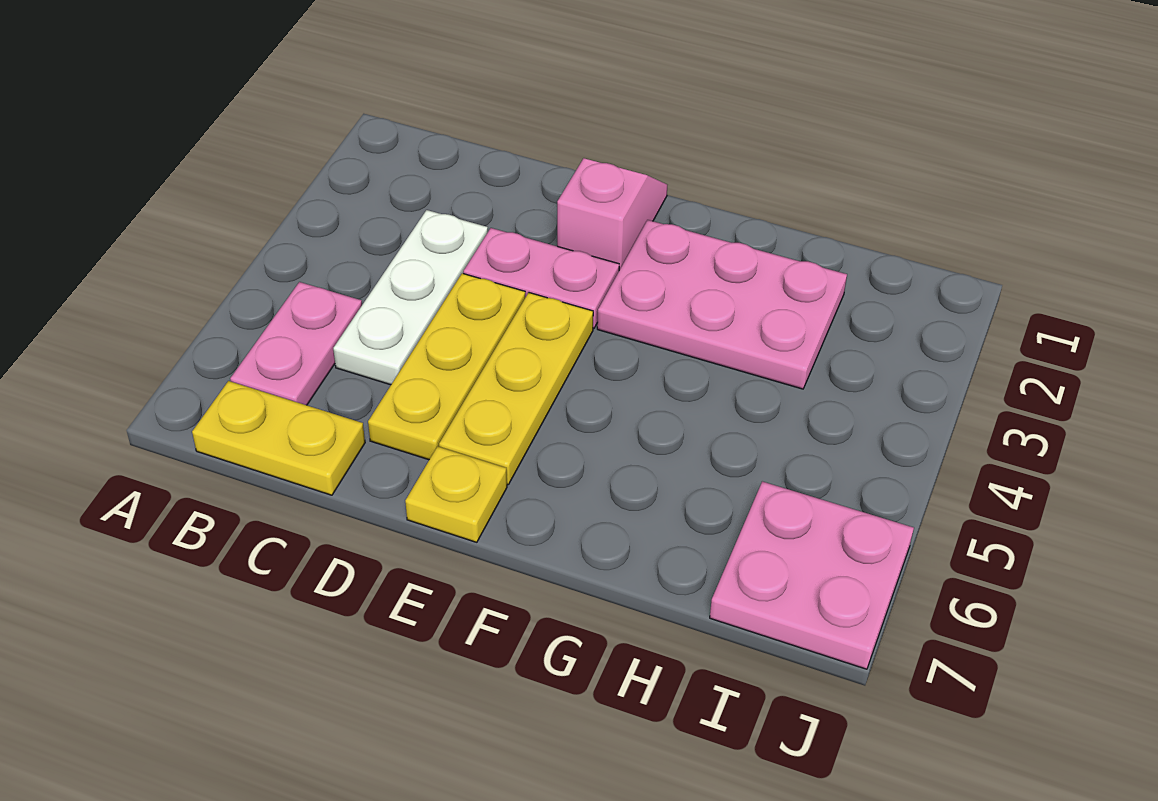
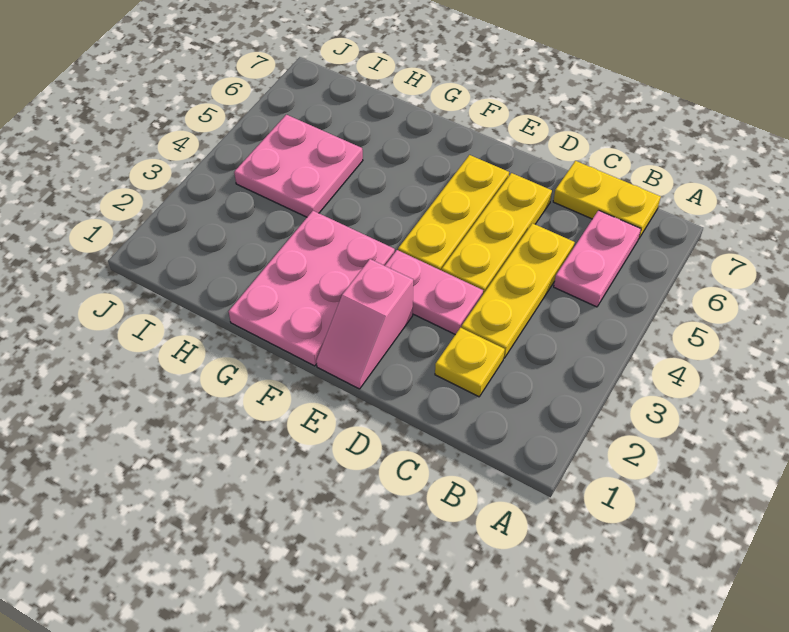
white 1x3 plate [333,210,488,385] -> yellow 1x3 plate [461,223,575,358]
yellow 1x1 plate [405,446,507,542] -> yellow 1x1 plate moved to [435,328,505,397]
pink 2x3 plate [597,220,847,389] -> pink 2x3 plate turned to [229,211,395,366]
pink 2x2 plate [710,481,914,669] -> pink 2x2 plate moved to [234,115,363,217]

